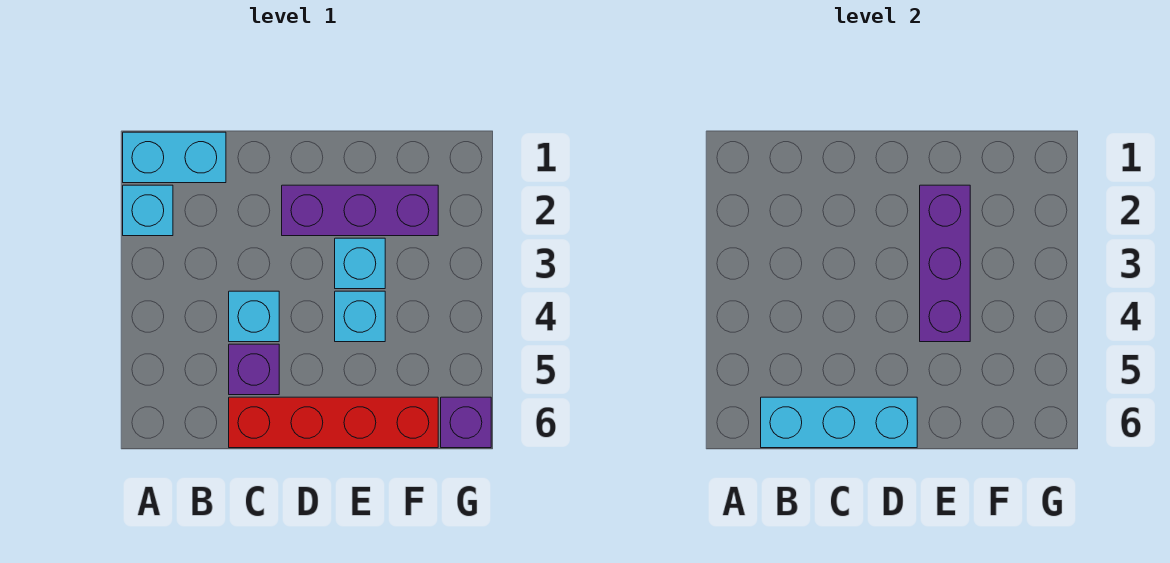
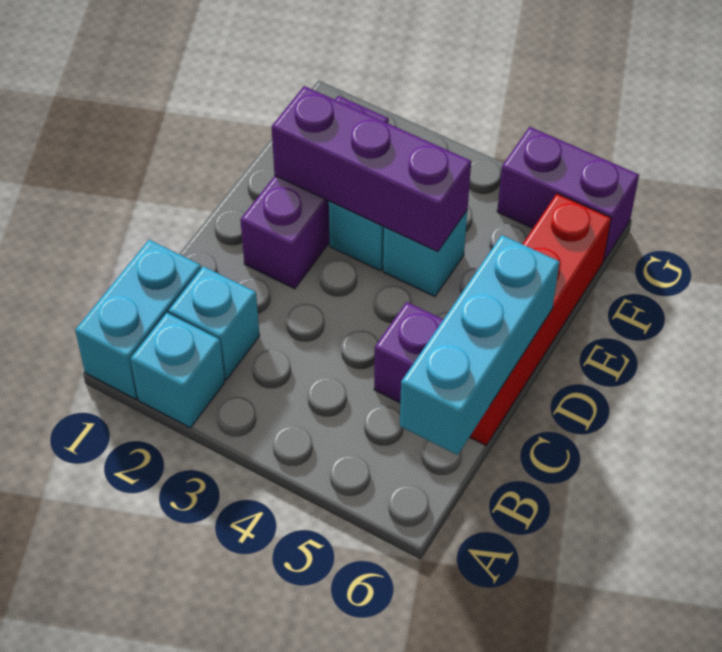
cyan 1x1 brick [229,291,279,342] -> cyan 1x1 brick moved to [169,266,260,380]
purple 1x1 brick [441,397,491,448] -> purple 1x2 brick [497,127,639,261]

